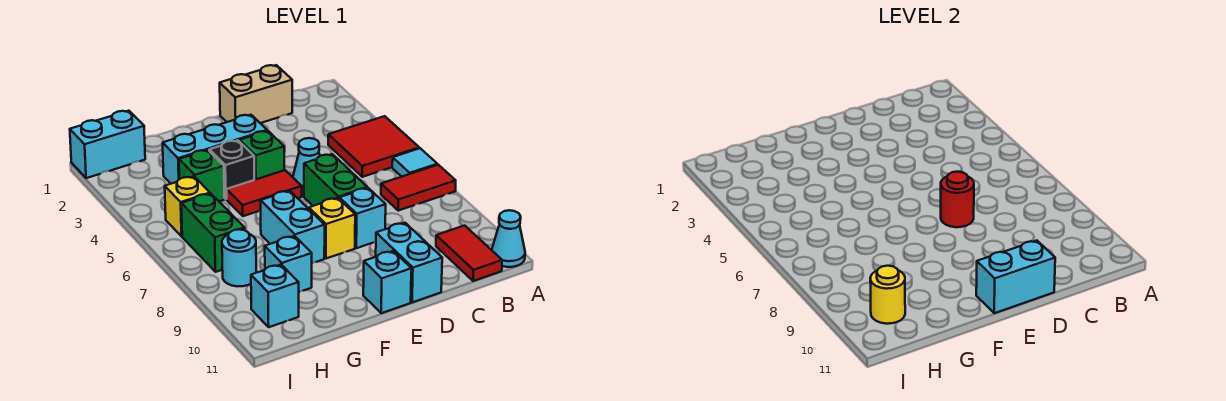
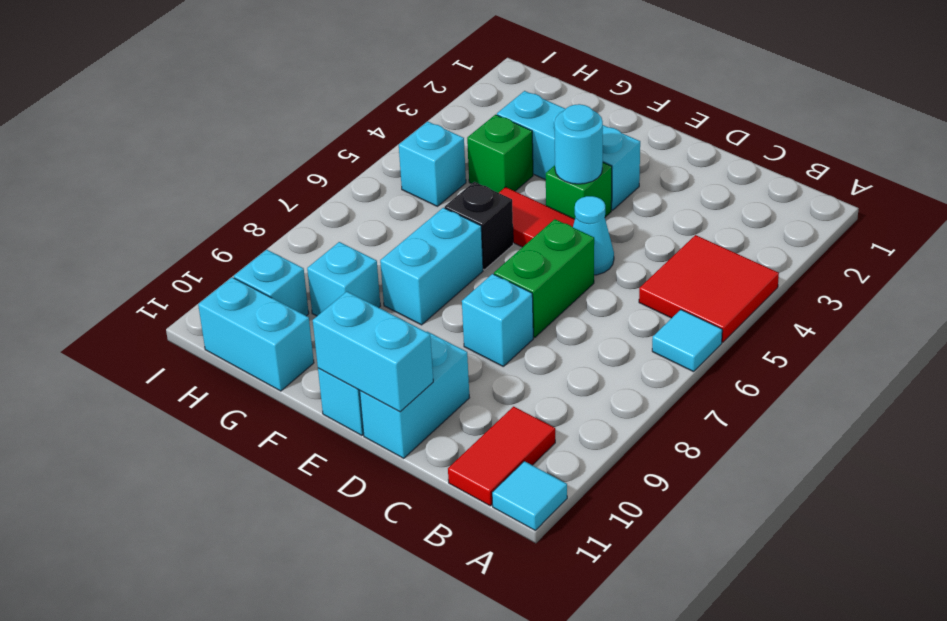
red 1x2 tile [381,165,456,211] -> none
cyan 1x1 cone [492,210,525,267] -> cyan 1x1 tile [492,461,567,530]
tan 1x2 brick [220,65,292,123] -> none
red 1x1 round brick [941,172,974,227] -> none
yellow 1x1 brick [309,198,355,258] -> none
black 1x1 brick [209,140,254,199] -> black 1x1 brick moved to [445,182,513,270]
cyan 1x2 brick [70,111,145,178] -> cyan 1x2 brick moved to [198,277,314,391]
yellow 1x1 brick [165,177,210,236] -> cyan 1x1 brick [399,122,466,206]
green 1x2 brick [181,193,245,272] -> none
cyan 1x1 round brick [222,229,256,286] -> cyan 1x1 round brick moved to [554,104,603,184]
yellow 1x1 round brick [870,266,905,324] -> none

